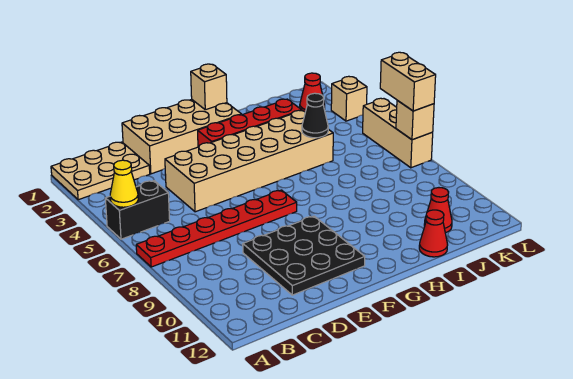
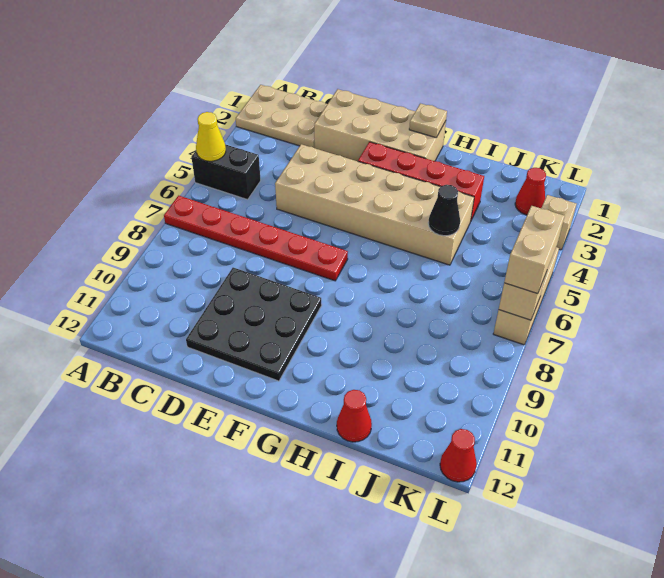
tan 1x1 brick [191,64,227,110] -> tan 1x1 plate [409,103,447,138]
red 1x1 cone [424,188,452,233] -> red 1x1 cone moved to [440,429,477,482]

